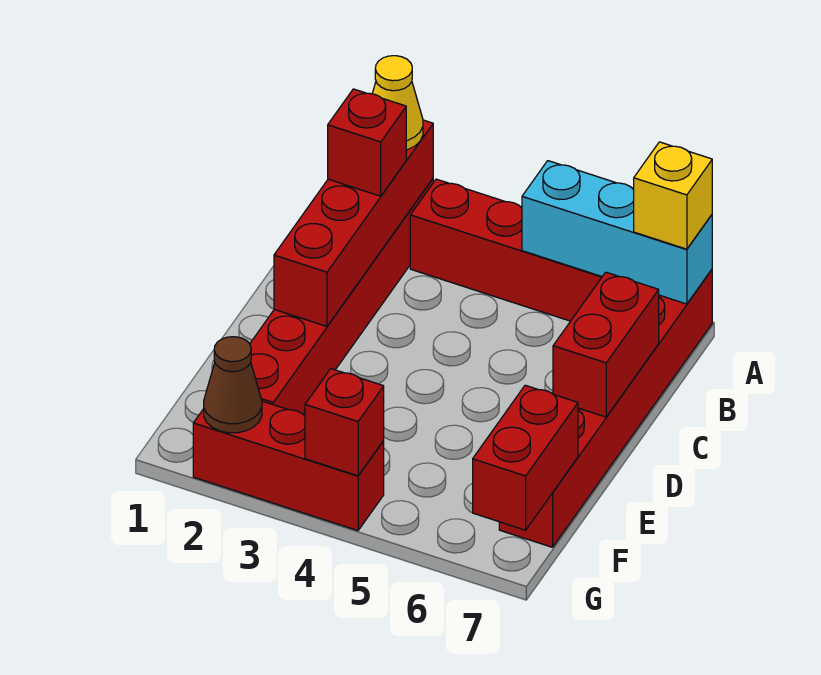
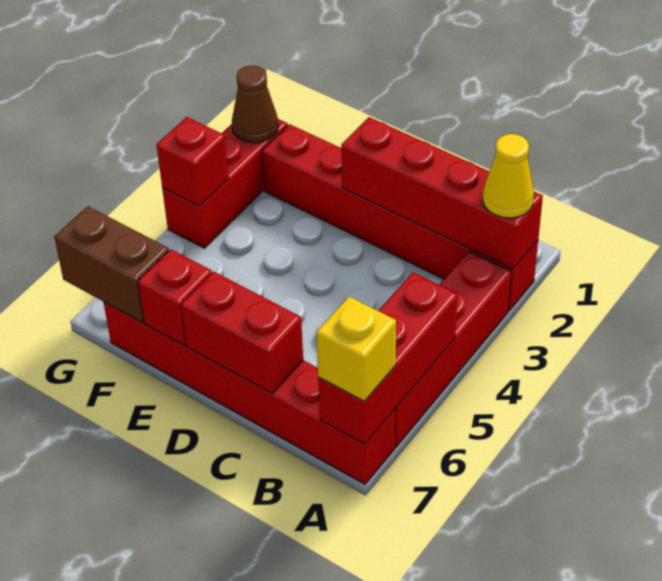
cyan 1x3 brick [522,161,712,304] -> red 1x3 brick [318,272,458,444]
red 1x1 brick [328,89,406,196] -> red 1x1 brick moved to [138,249,212,346]
red 1x2 brick [473,385,578,530] -> brown 1x2 brick [54,206,169,323]

